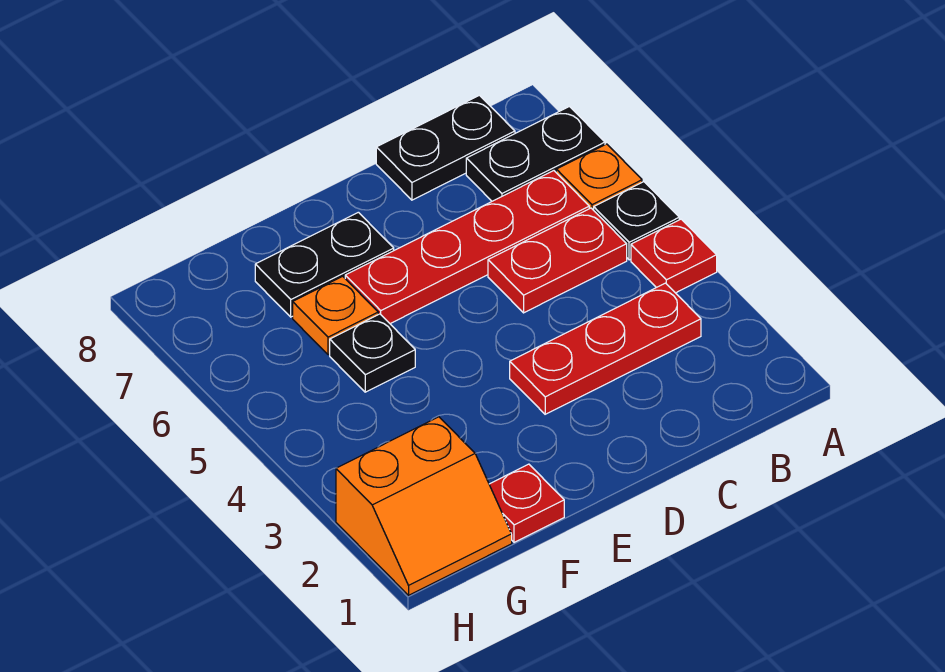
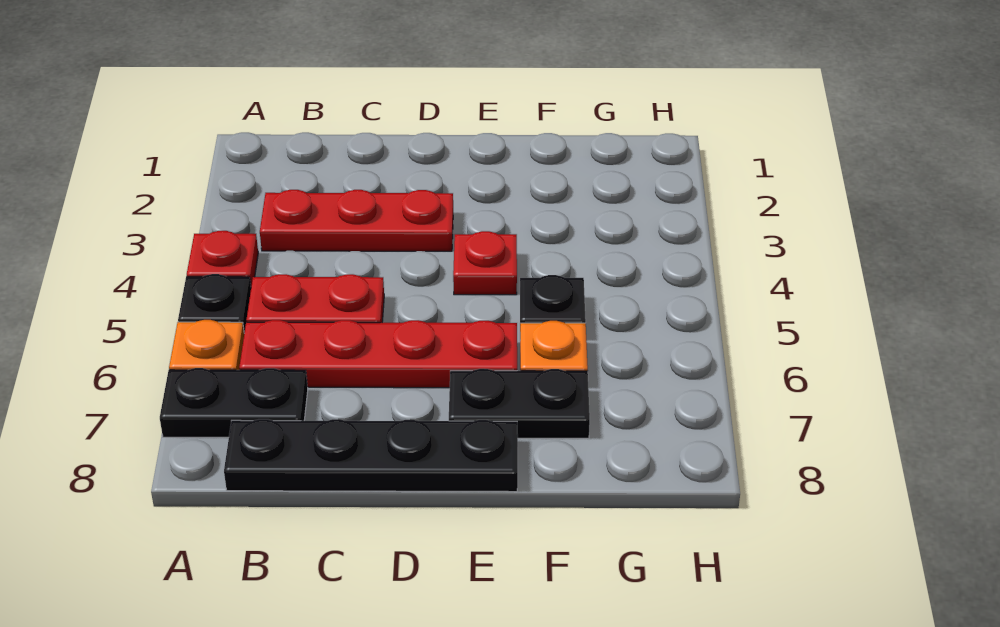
black 1x2 plate [376,95,515,200] -> black 1x4 plate [224,419,518,492]
red 1x1 plate [489,464,564,542] -> red 1x1 plate moved to [453,231,517,295]
orange 2x2 slope [336,417,512,595] -> none

